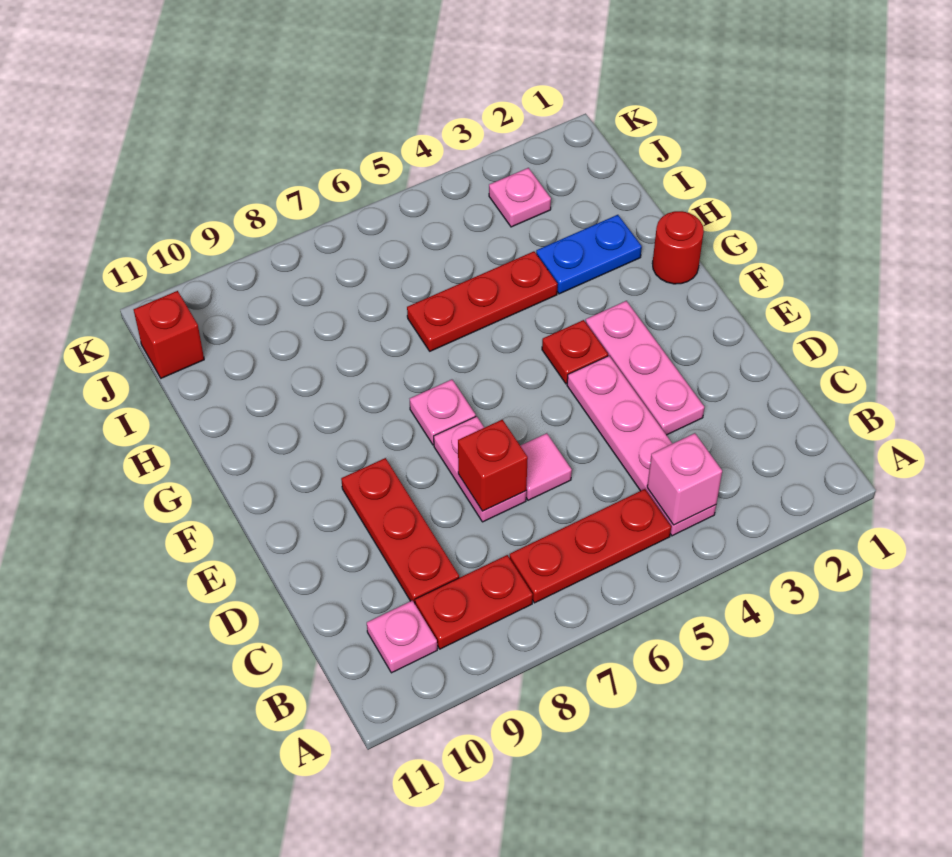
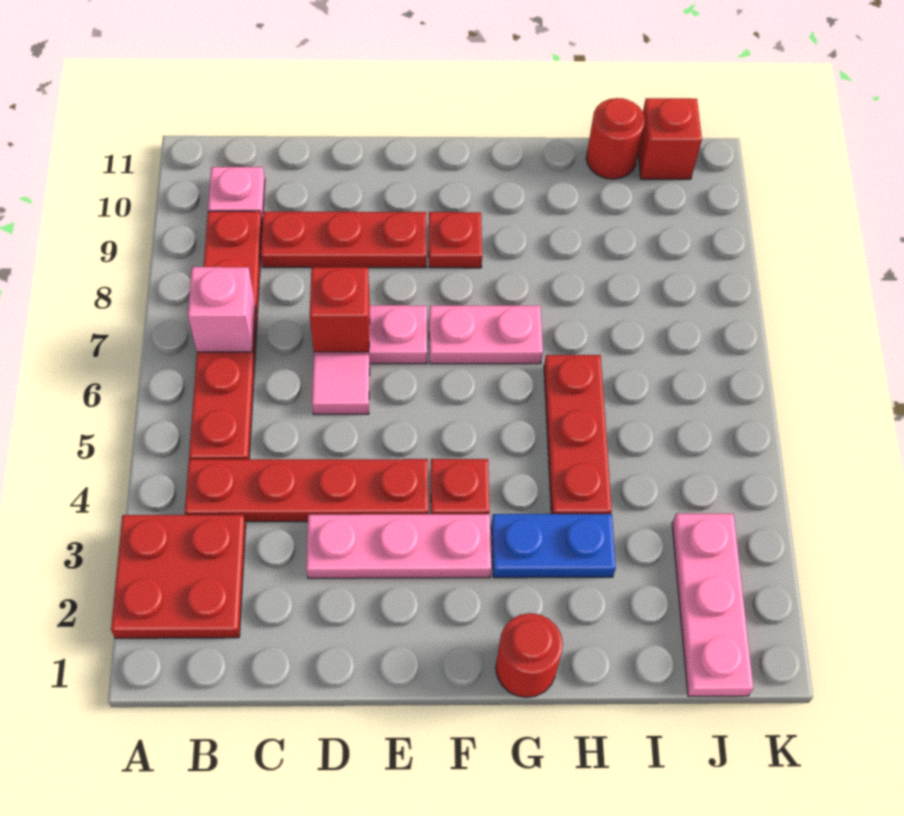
none -> red 2x2 plate [111,515,246,638]
pink 1x4 plate [567,356,716,536] -> red 1x4 plate [185,459,428,522]
pink 1x1 brick [647,433,722,525] -> pink 1x1 brick moved to [188,267,255,352]
pink 1x1 plate [410,380,476,445] -> pink 1x2 plate [429,306,543,364]
none -> red 1x1 plate [429,212,482,268]
blue 1x2 plate [536,215,642,294] -> blue 1x2 plate turned to [492,514,616,578]
none -> red 1x1 round brick [586,98,645,179]
pink 1x1 plate [489,168,551,227] -> pink 1x3 plate [672,514,753,697]

